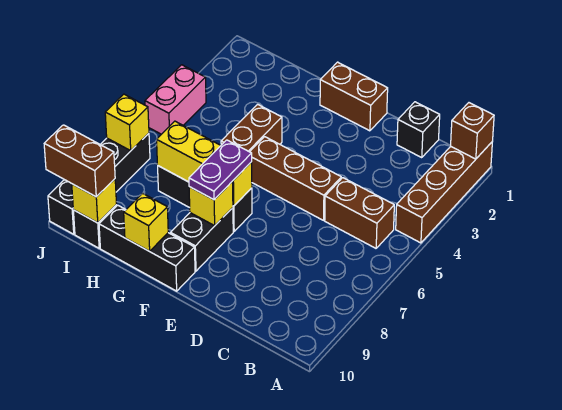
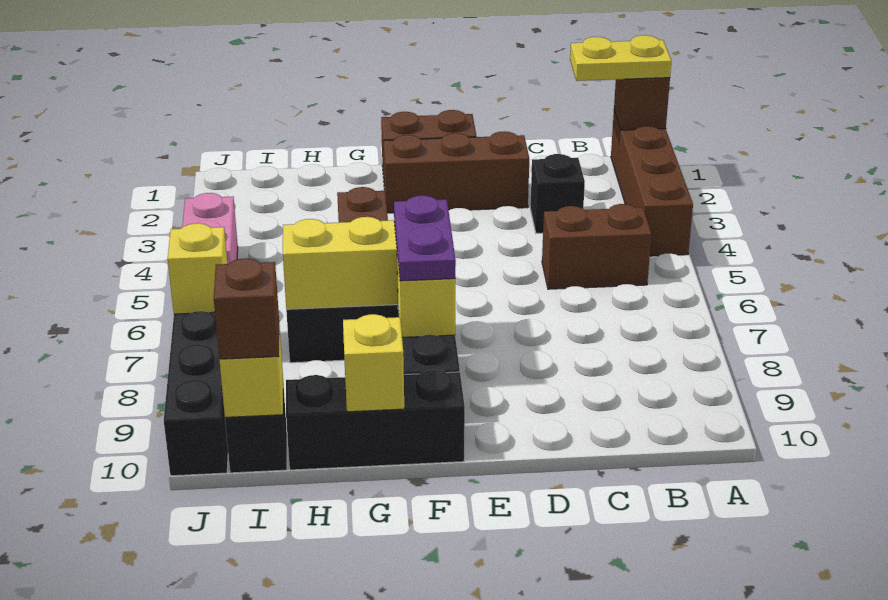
none -> yellow 1x2 plate [570,35,672,81]
black 1x1 brick [397,102,440,157] -> black 1x1 brick moved to [530,154,585,233]
brown 1x3 brick [250,137,341,220] -> brown 1x3 brick moved to [383,132,529,213]
brown 1x2 brick [44,125,115,197] -> brown 1x1 brick [214,258,279,359]

